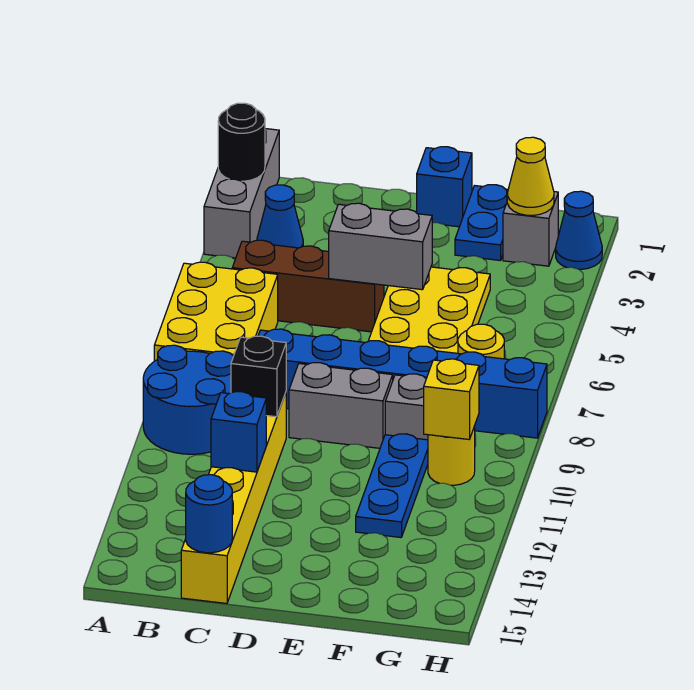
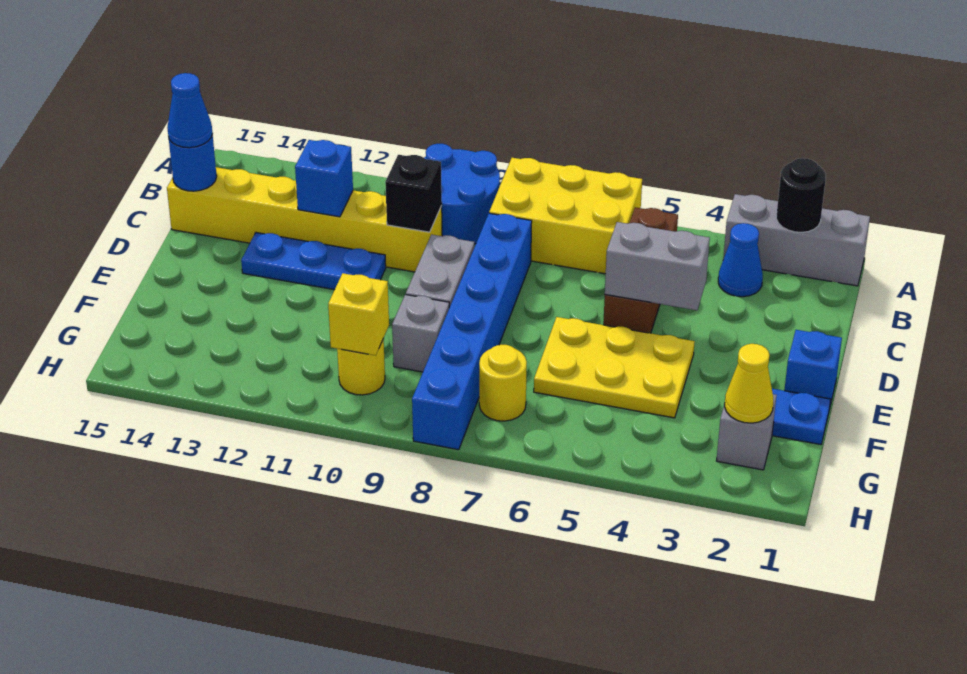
grey 1x2 brick [329,203,432,290] -> grey 1x2 brick turned to [605,222,710,310]
blue 1x3 plate [356,434,428,537] -> blue 1x3 plate moved to [241,233,386,290]
blue 1x1 cone [556,191,602,269] -> blue 1x1 cone moved to [167,73,213,148]

